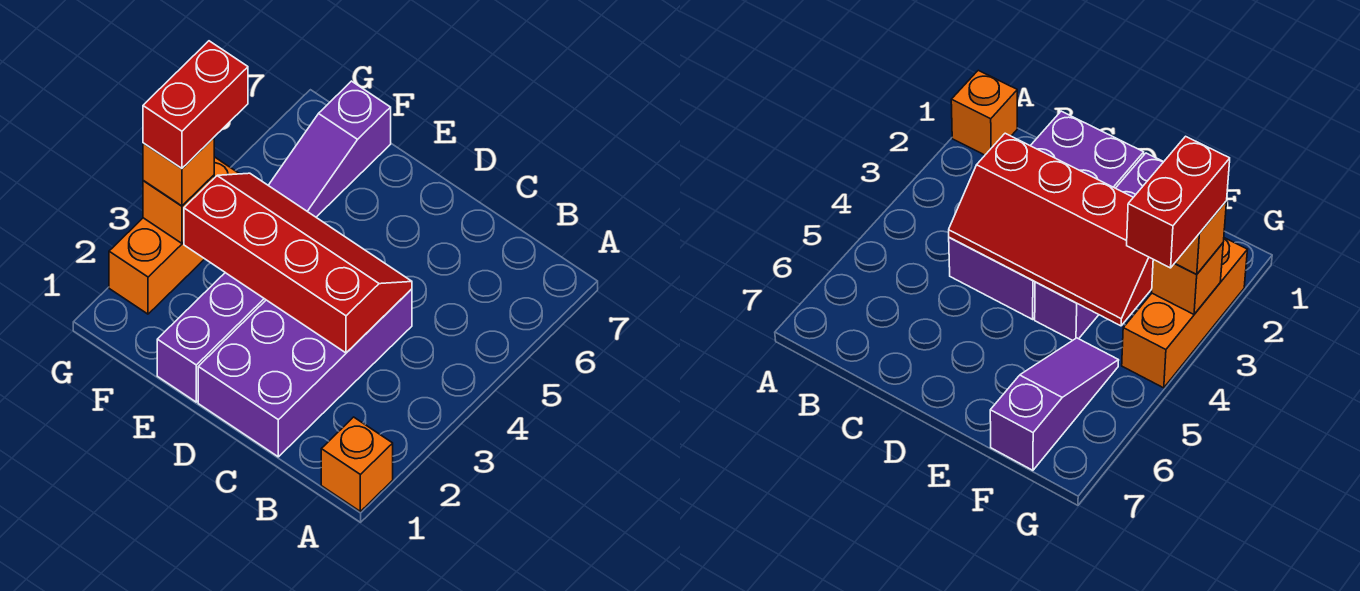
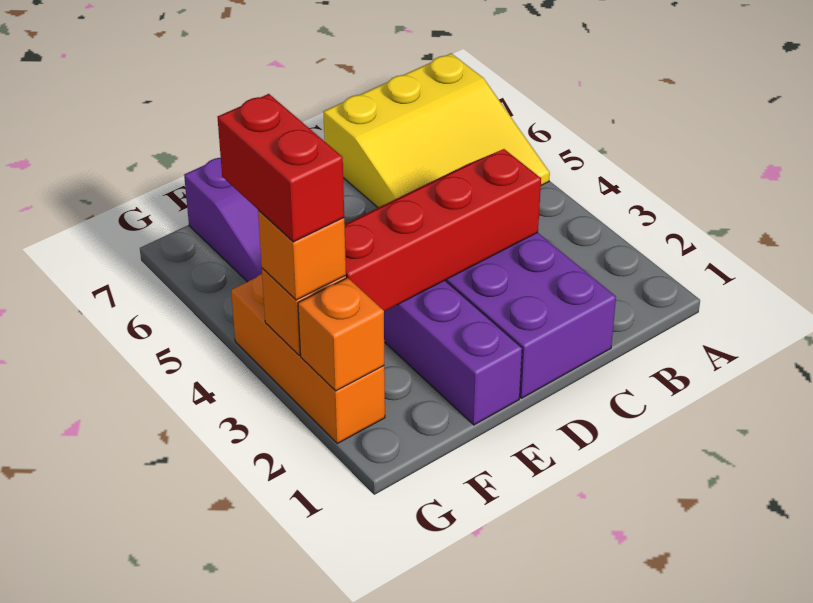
orange 1x1 brick [321,417,393,511] -> orange 1x1 brick moved to [298,278,384,391]
none -> yellow 3x3 slope [323,53,550,207]

